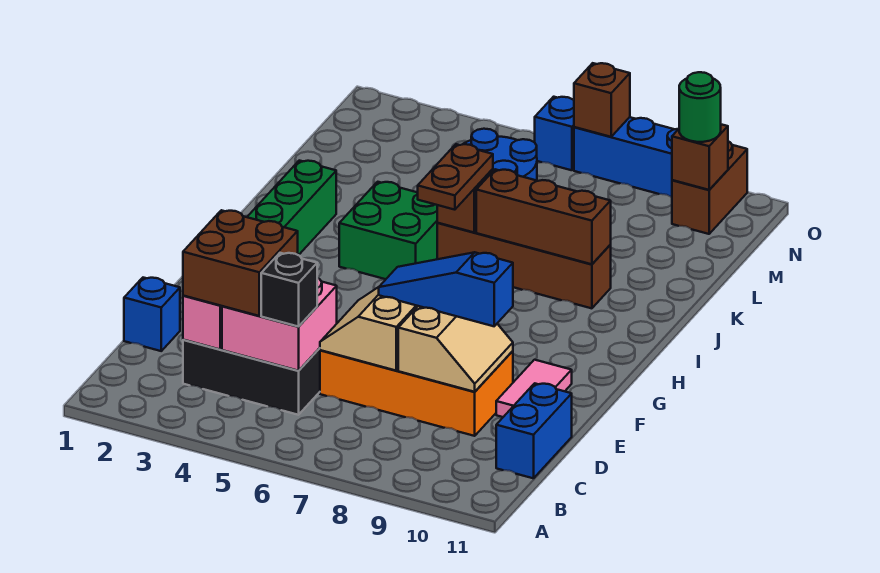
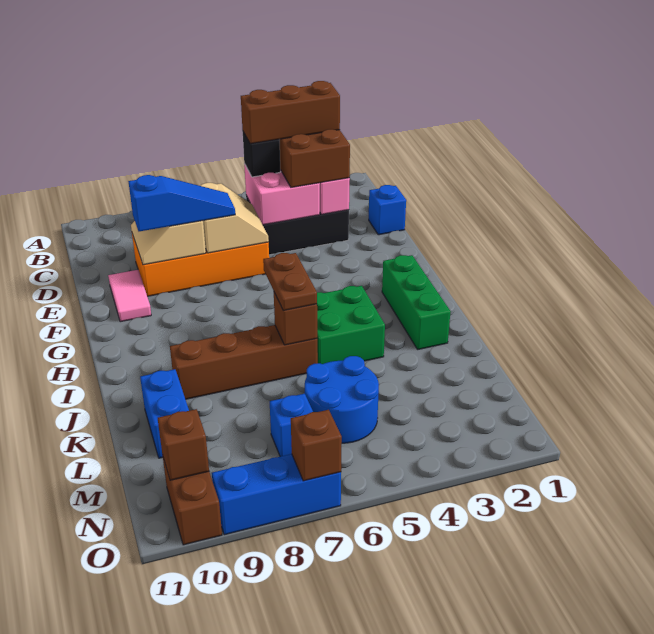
blue 1x2 brick [496,383,572,478] -> blue 1x2 brick moved to [140,369,189,458]
brown 1x3 brick [476,169,611,264] -> brown 1x3 brick moved to [241,81,340,144]
green 1x1 round brick [679,72,721,142] -> none
blue 1x1 brick [535,97,574,170] -> blue 1x1 brick moved to [270,393,313,457]

